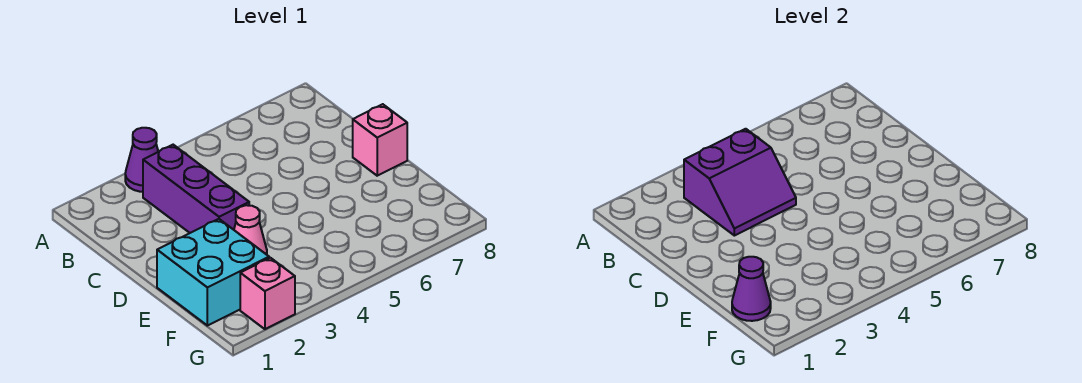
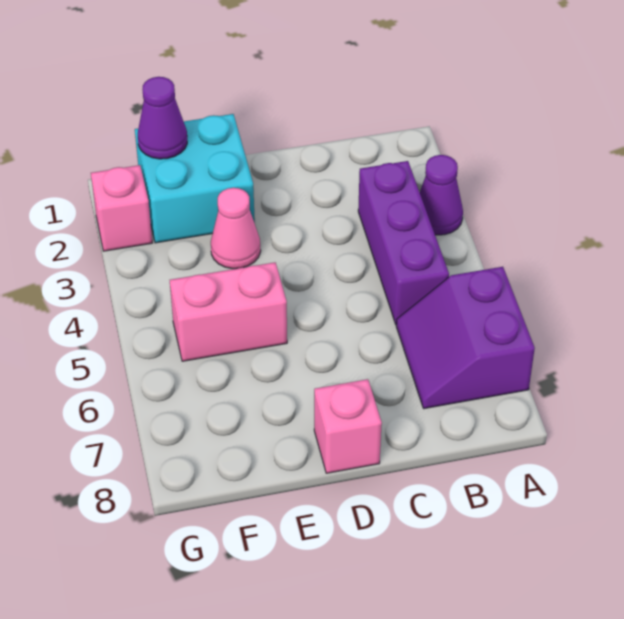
purple 1x3 brick [143,145,249,233] -> purple 1x3 brick turned to [358,161,449,324]
purple 2x2 slope [684,129,796,236] -> purple 2x2 slope moved to [396,267,535,409]
none -> pink 1x2 brick [170,262,287,361]

